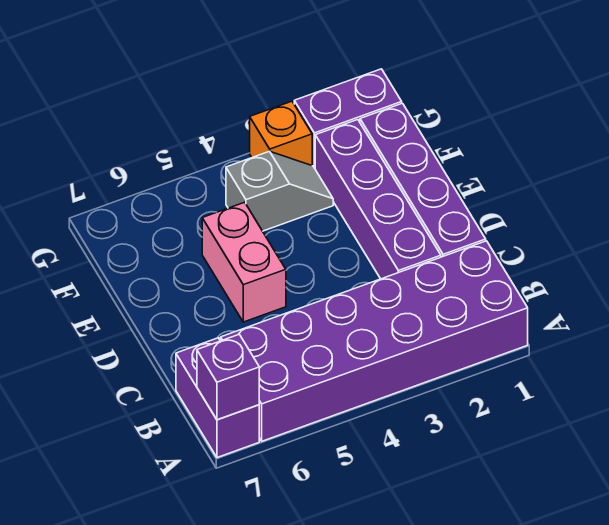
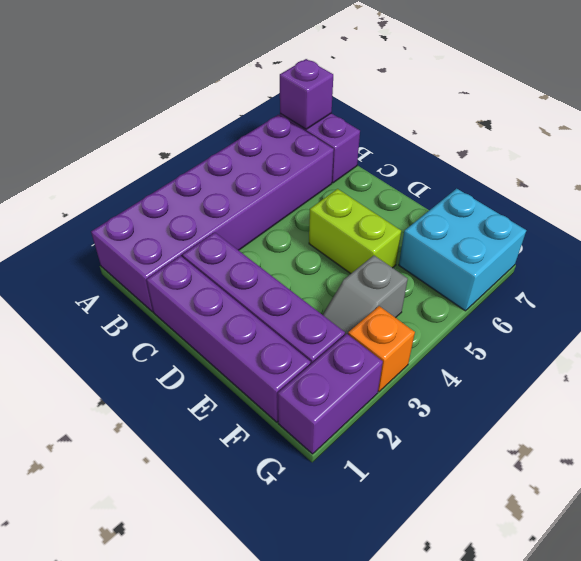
pink 1x2 brick [202,202,286,322] -> lime 1x2 brick [309,189,401,274]
none -> cyan 2x2 brick [399,189,526,311]

